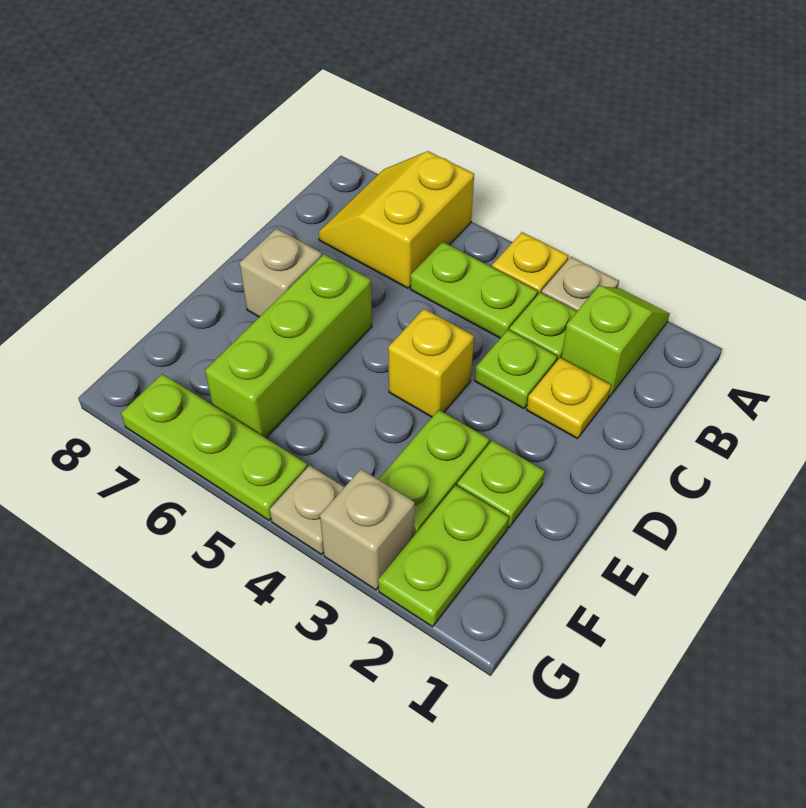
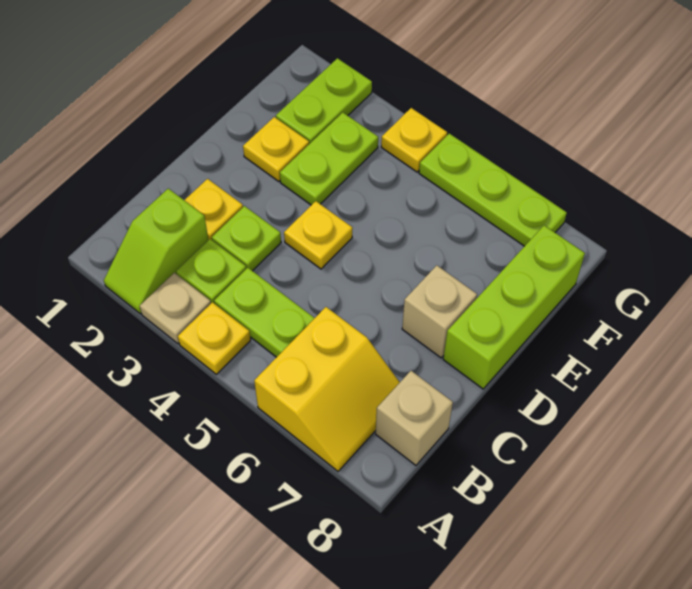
yellow 1x1 brick [388,309,474,417] -> yellow 1x1 plate [284,201,353,269]
lime 1x3 brick [205,254,372,438] -> lime 1x3 brick moved to [443,225,585,389]
lime 1x1 plate [457,441,545,528] -> yellow 1x1 plate [243,117,309,181]
tan 1x1 brick [320,469,415,590] -> tan 1x1 brick moved to [376,371,453,465]
tan 1x1 plate [270,466,344,555] -> yellow 1x1 plate [381,108,447,172]

